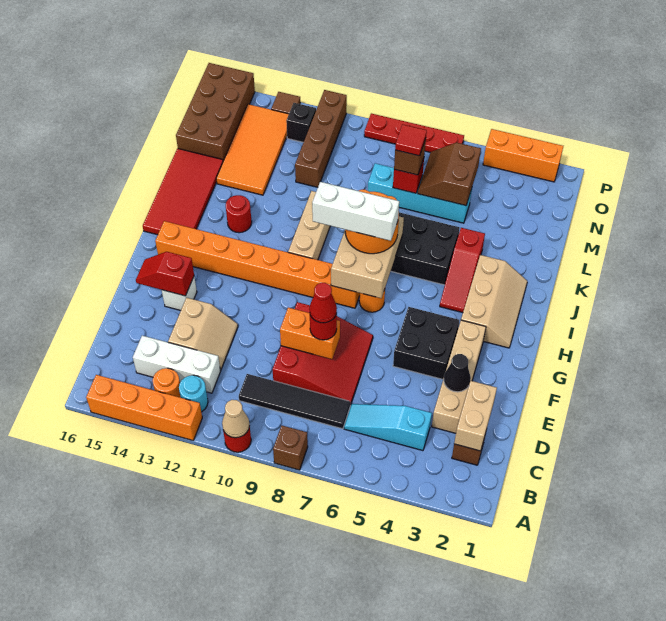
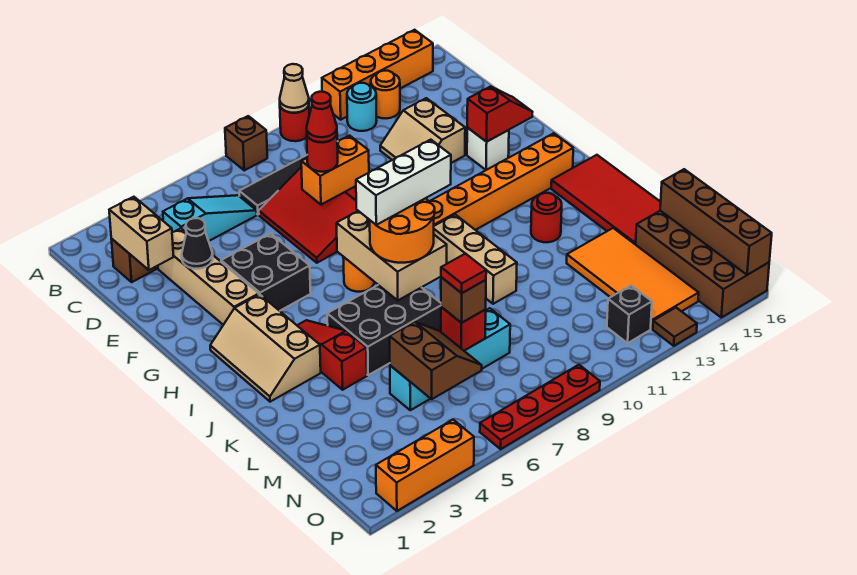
white 1x3 brick [133,336,221,393] -> none
brown 1x4 brick [295,90,347,187] -> brown 1x4 brick moved to [660,169,772,275]

